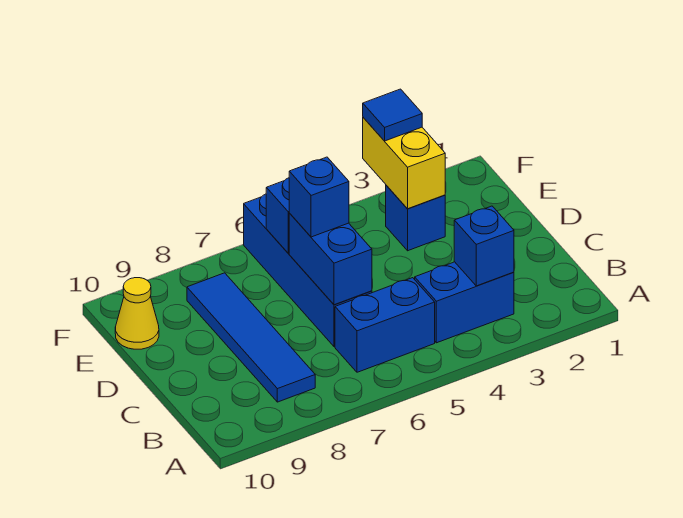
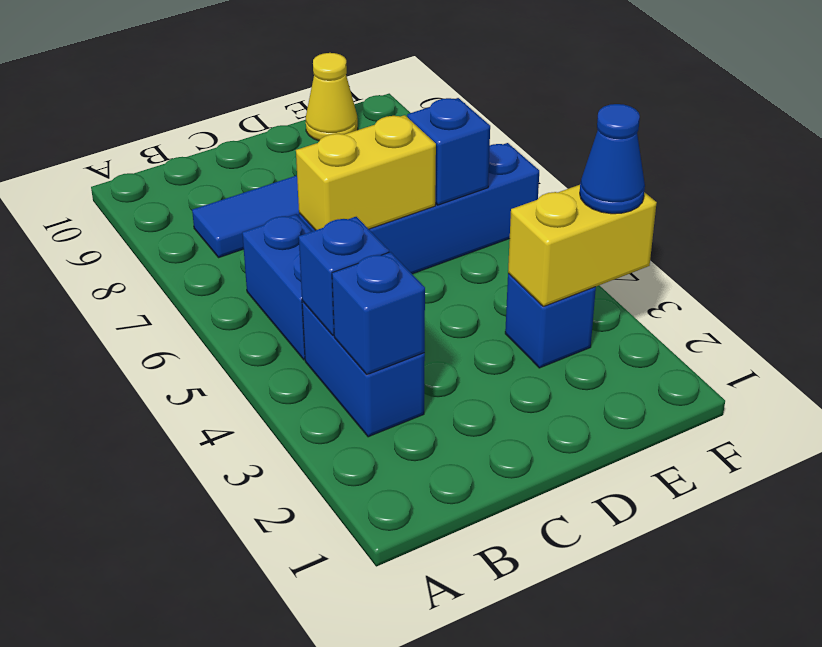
blue 1x2 brick [289,213,372,305] -> yellow 1x2 brick [296,115,436,230]
blue 1x1 brick [289,157,349,237] -> blue 1x1 brick moved to [299,217,389,335]
blue 1x1 tile [363,89,422,141] -> blue 1x1 cone [580,104,645,214]

